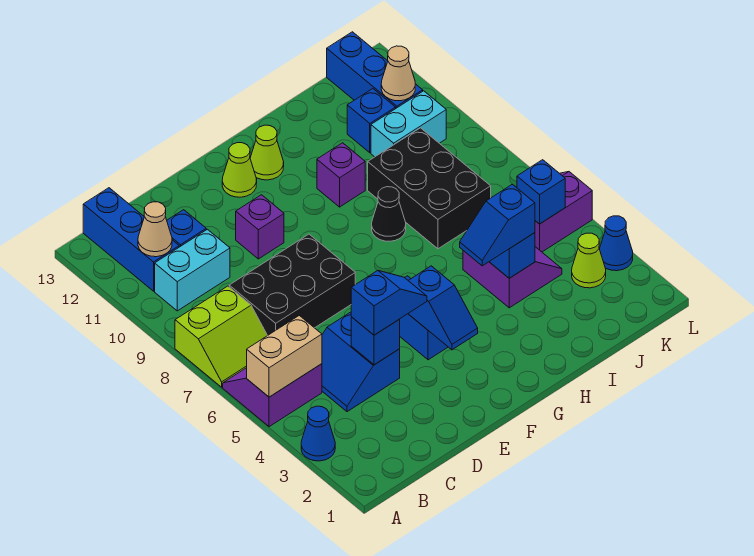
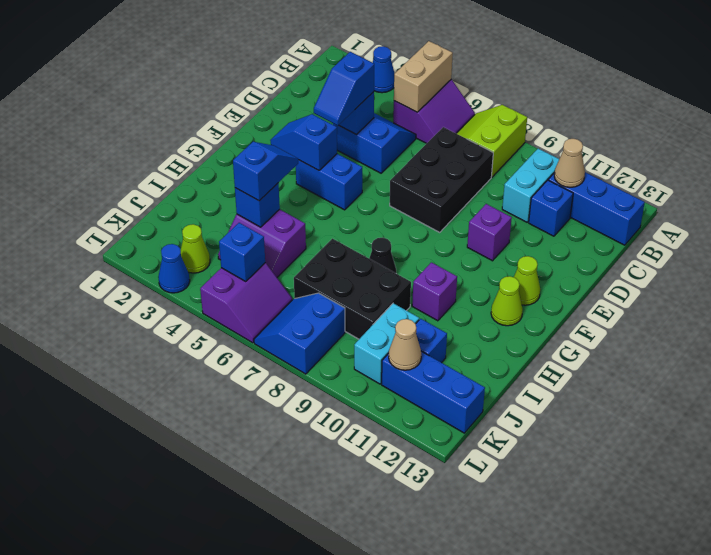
none -> blue 2x2 slope [254,293,345,374]

